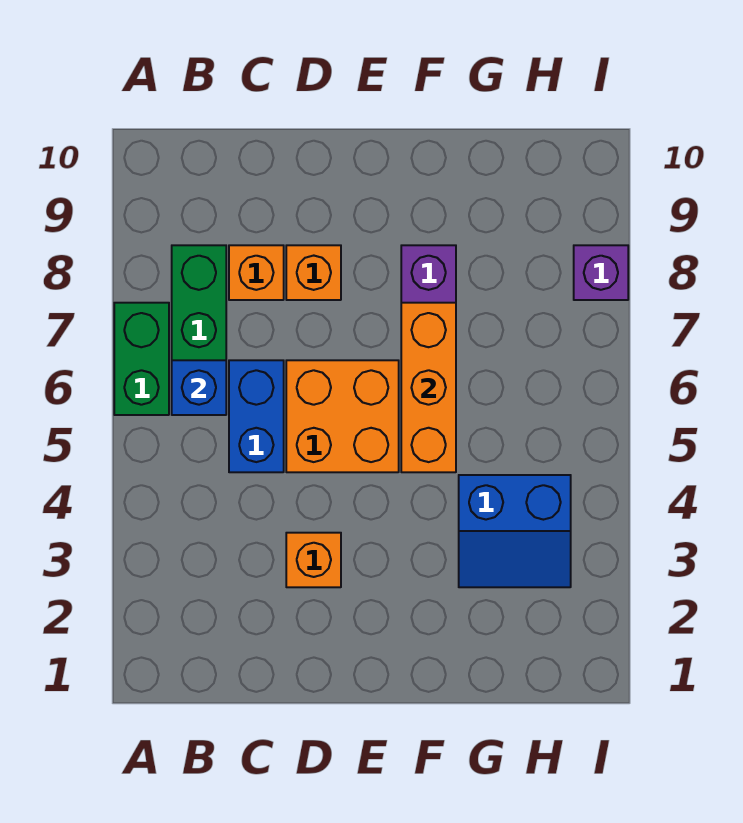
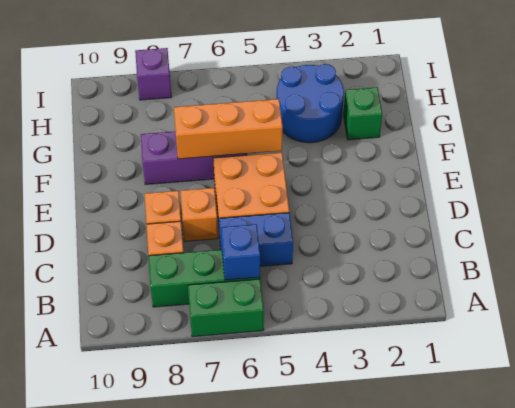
orange 1x1 brick [286,533,341,587] -> orange 1x1 brick moved to [180,188,218,241]
none -> green 1x1 brick [343,87,382,140]
blue 2x2 slope [459,475,571,587] -> blue 2x2 round brick [277,64,344,143]

